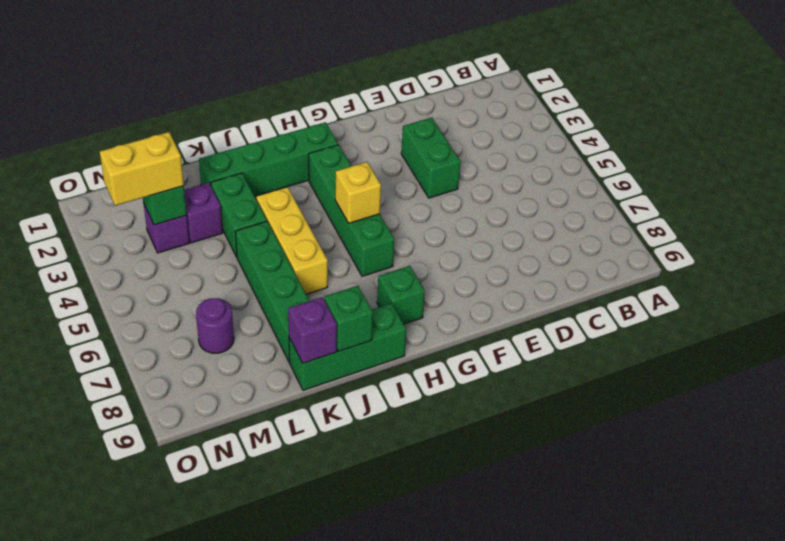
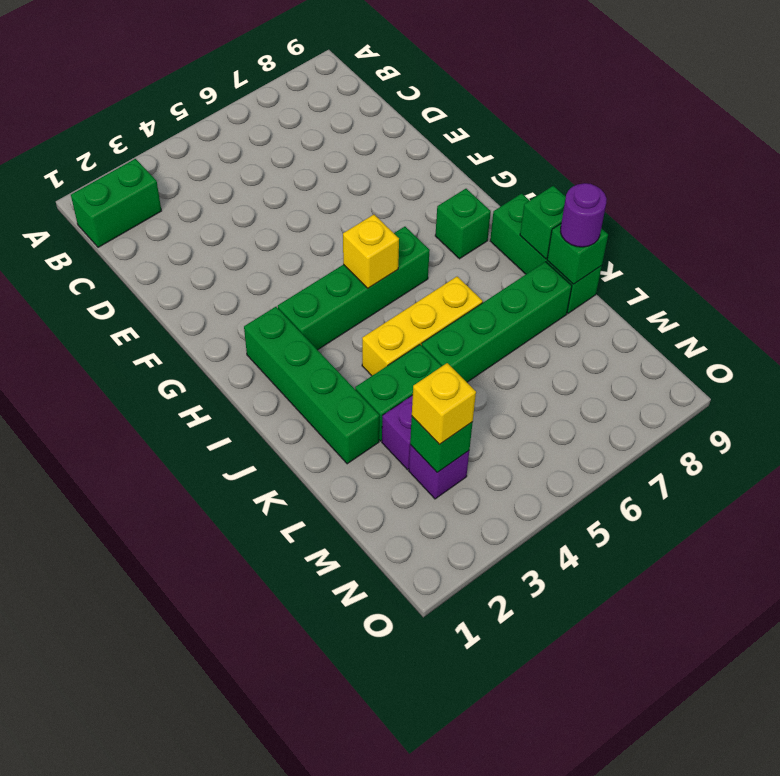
green 1x2 brick [401,118,461,198] -> green 1x2 brick moved to [71,159,161,247]
purple 1x1 brick [288,297,337,363] -> green 1x1 brick [547,224,608,284]
yellow 1x2 brick [100,132,184,206] -> yellow 1x1 brick [412,363,476,445]
purple 1x1 round brick [196,298,234,353] -> purple 1x1 round brick moved to [560,183,607,247]

